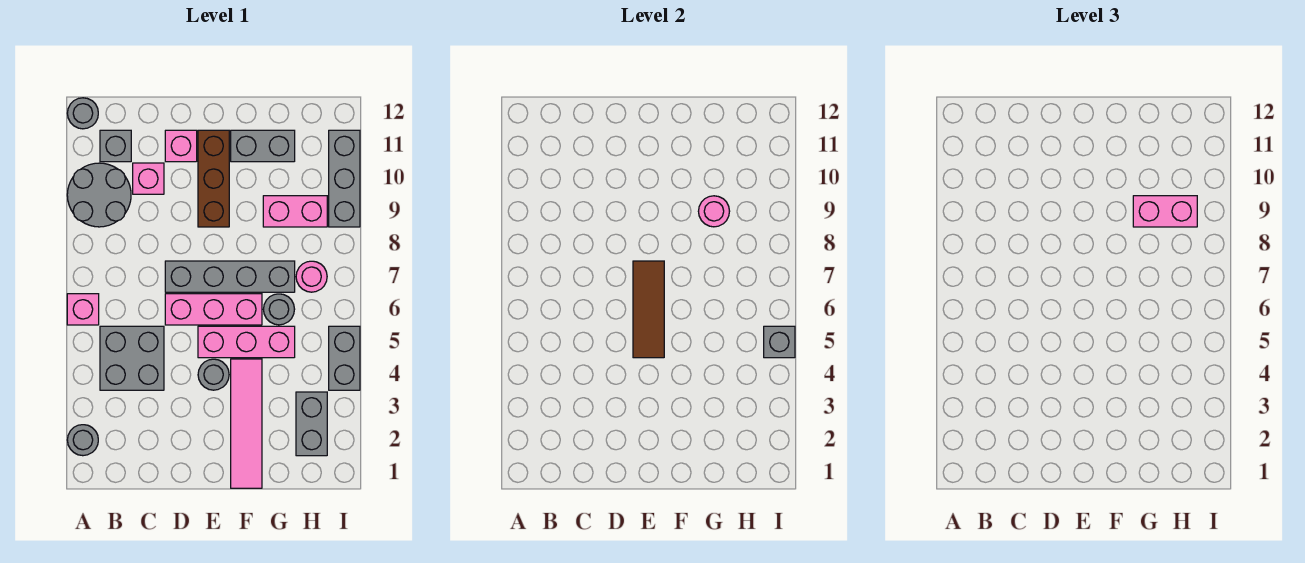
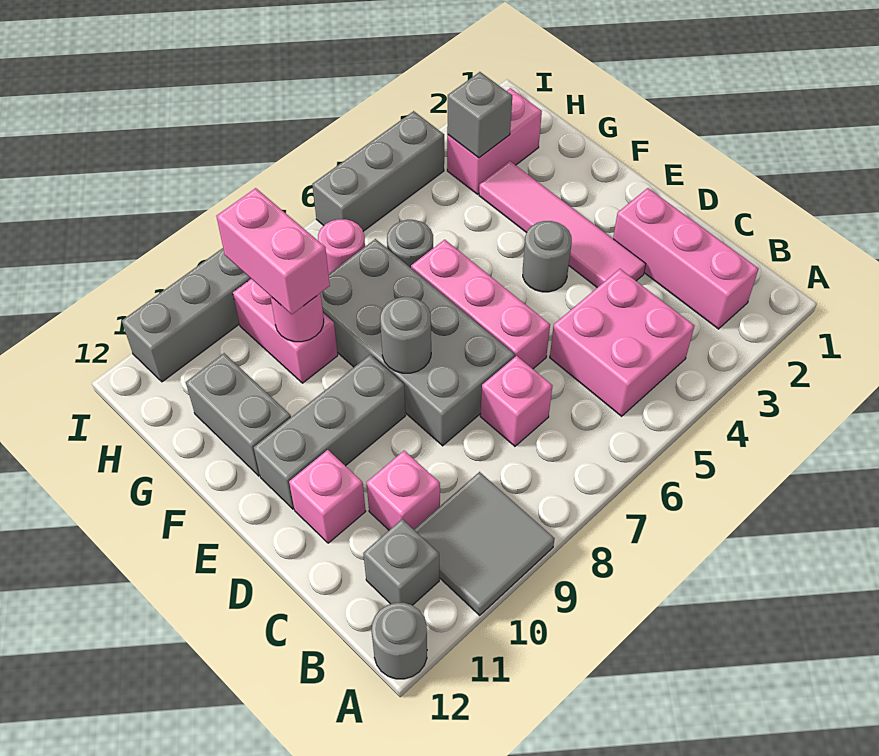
grey 1x1 round brick [67,425,98,456] -> grey 1x1 round brick moved to [380,297,431,373]
pink 1x1 brick [67,294,99,325] -> pink 1x1 brick moved to [480,356,552,446]
grey 2x2 round brick [67,163,131,227] -> grey 2x2 tile [414,472,555,615]
grey 2x2 brick [100,326,164,390] -> pink 2x2 brick [550,269,694,416]
grey 1x4 brick [165,261,295,292] -> grey 2x4 brick [321,239,515,446]
pink 1x3 brick [198,326,295,358] -> pink 1x3 brick moved to [613,188,759,329]
brown 1x3 tile [633,261,664,358] -> none
brown 1x3 brick [198,130,229,227] -> grey 1x3 brick [254,355,406,509]
pink 1x4 tile [231,359,262,488] -> pink 1x4 tile turned to [479,161,646,288]
grey 1x2 brick [296,392,327,456] -> pink 1x2 brick [447,88,542,194]
grey 1x2 brick [329,326,360,390] -> grey 1x3 brick [312,111,444,231]
grey 1x1 brick [764,326,795,358] -> grey 1x1 brick moved to [447,72,512,158]

